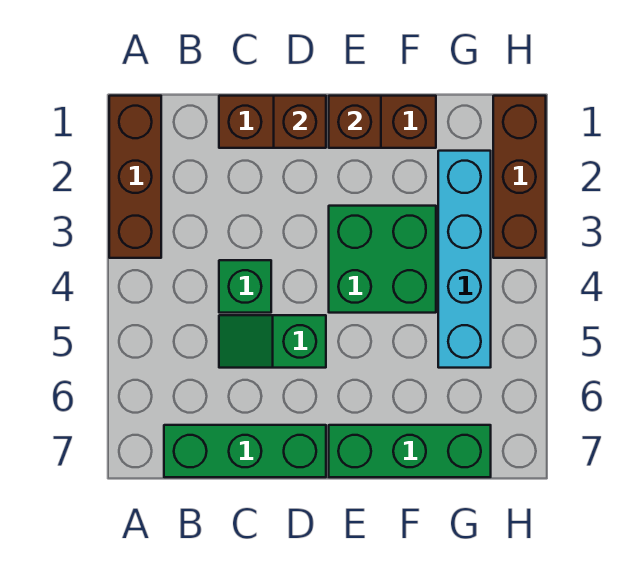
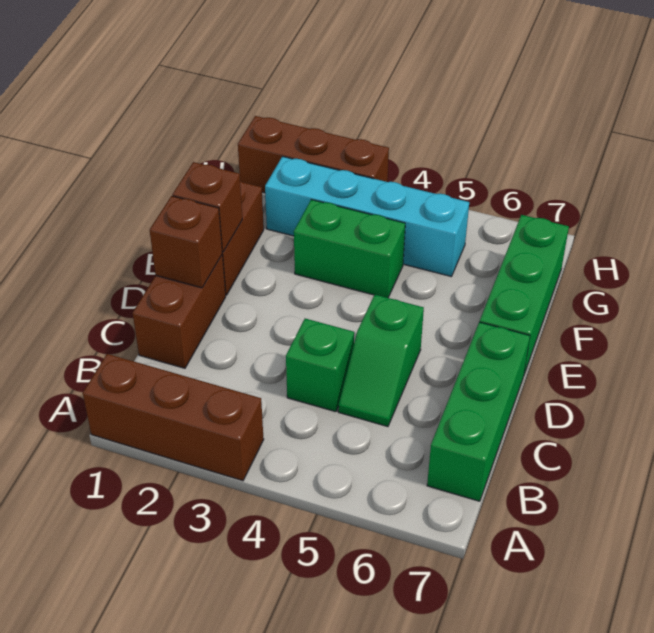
green 2x2 brick [329,206,436,313] -> green 1x2 brick [294,200,405,298]

